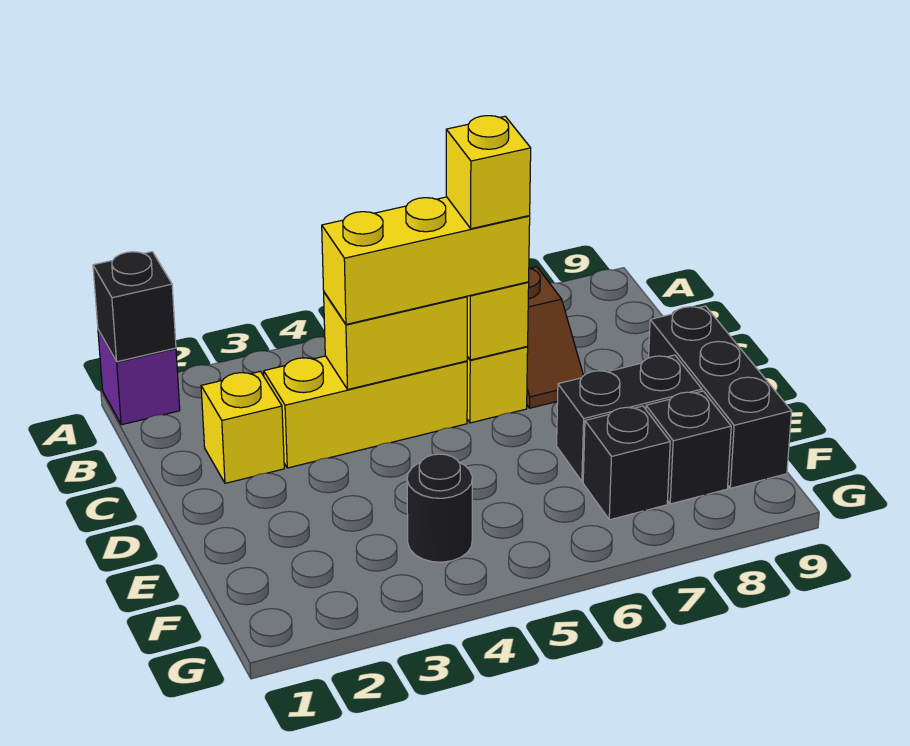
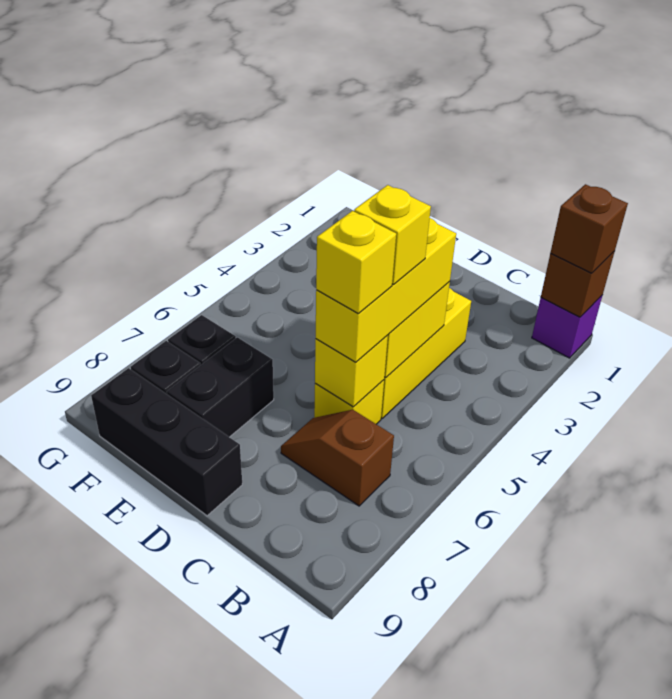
black 1x1 brick [93,252,176,362] -> brown 1x1 brick [541,251,615,317]
none -> brown 1x1 brick [551,184,628,273]
yellow 1x1 brick [201,371,284,483] -> yellow 1x1 brick moved to [354,185,431,285]
black 1x1 round brick [407,454,472,562] -> none

